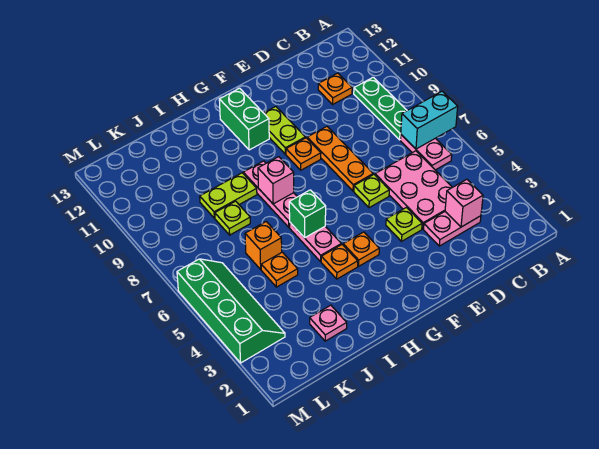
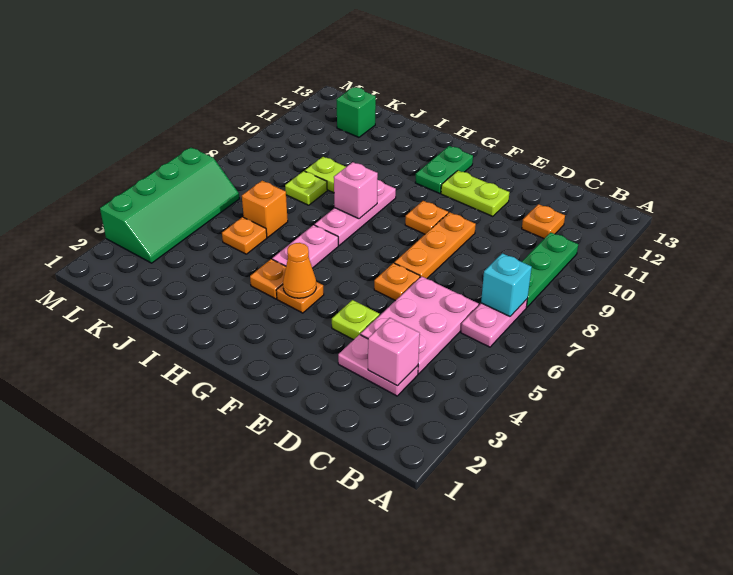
cyan 1x2 brick [401,91,458,149] -> cyan 1x1 brick [481,253,532,316]
lime 1x1 plate [354,174,389,208] -> orange 1x1 plate [374,263,420,301]
lime 1x2 plate [264,107,305,154] -> lime 1x2 plate turned to [441,171,510,216]
none -> orange 1x1 cone [283,243,316,298]
green 1x2 brick [219,88,269,150] -> green 1x2 plate [415,146,473,193]
green 1x1 brick [289,190,326,238] -> green 1x1 brick moved to [336,87,376,137]
pink 1x1 plate [310,305,347,341] -> none

